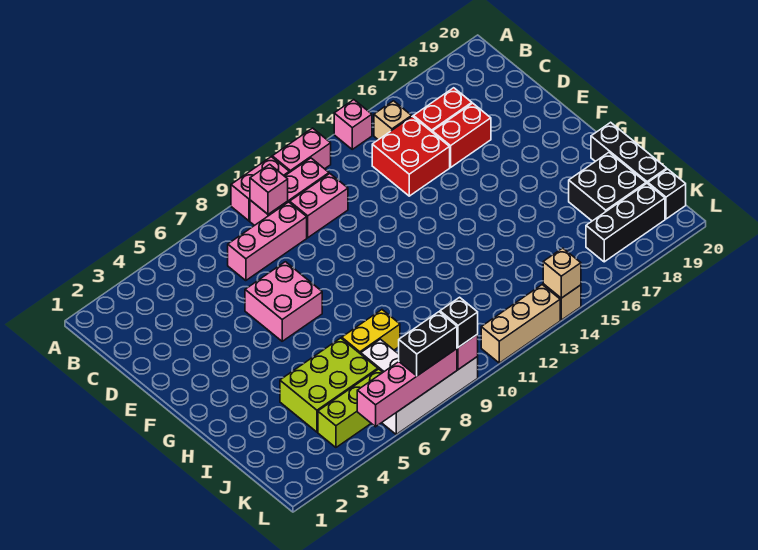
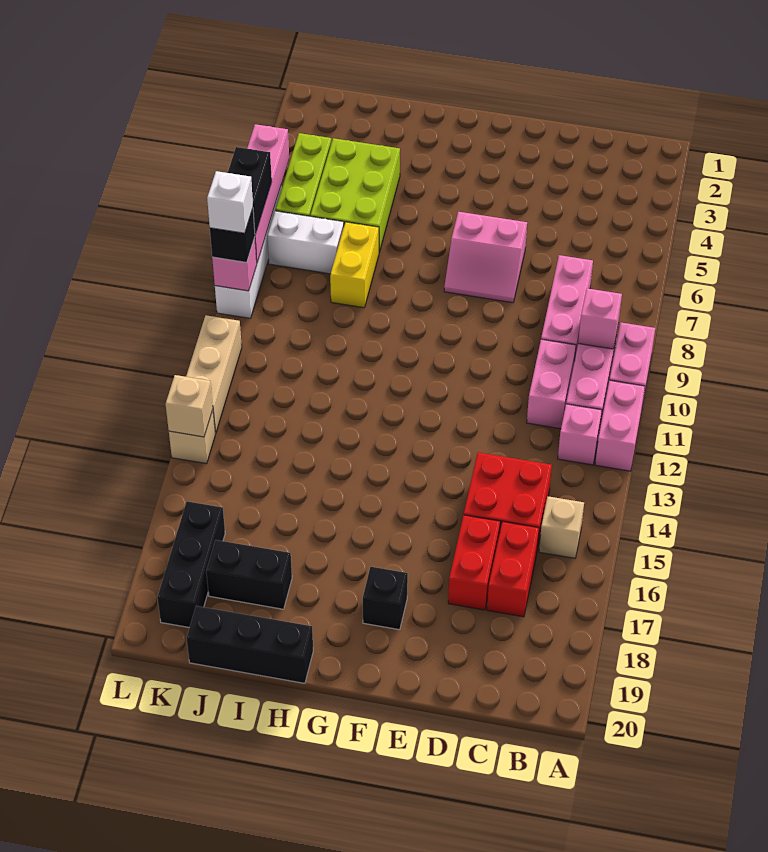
pink 1x1 brick [334,100,372,149] -> pink 1x1 brick moved to [558,404,602,465]
pink 2x2 brick [245,262,322,341] -> pink 2x2 slope [444,212,527,303]
black 2x2 brick [569,152,646,221] -> black 1x2 brick [206,540,292,609]
black 1x1 brick [648,169,686,219] -> black 1x1 brick moved to [363,567,408,630]
none -> white 1x1 brick [207,171,253,233]

